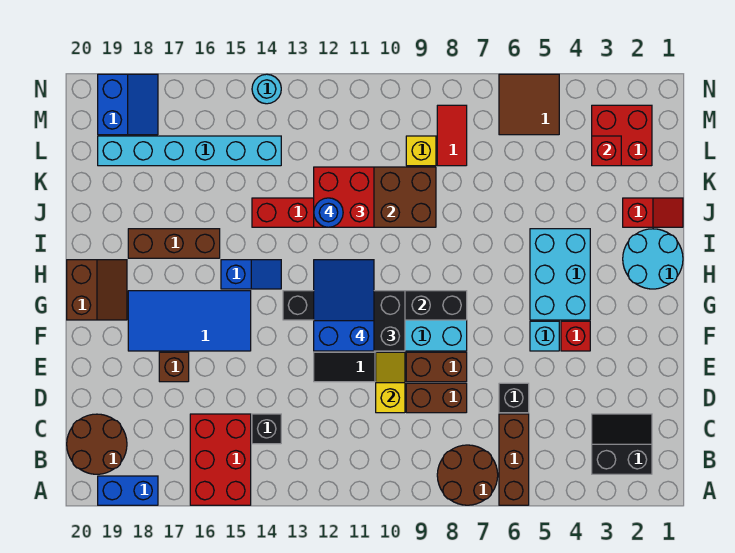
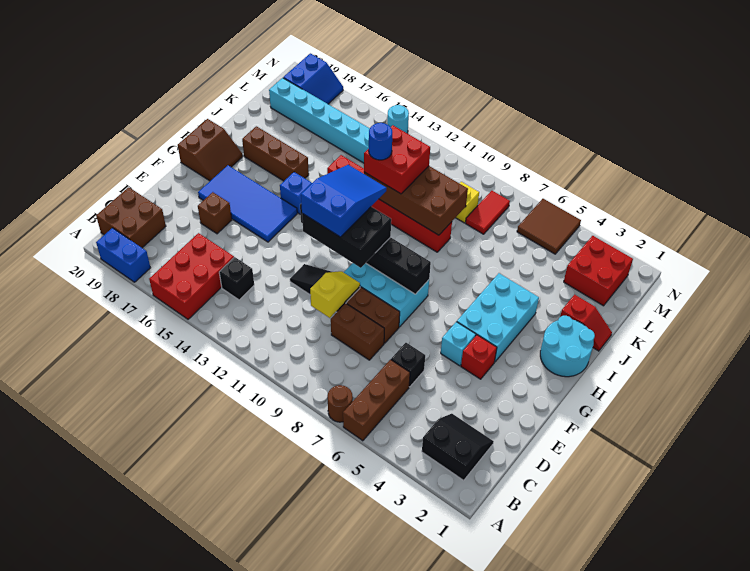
brown 2x2 round brick [437,445,498,505] -> brown 1x1 round brick [328,385,353,422]
brown 2x2 round brick [67,414,127,474] -> brown 2x2 brick [96,187,166,248]
red 1x1 brick [592,136,621,166] -> none

